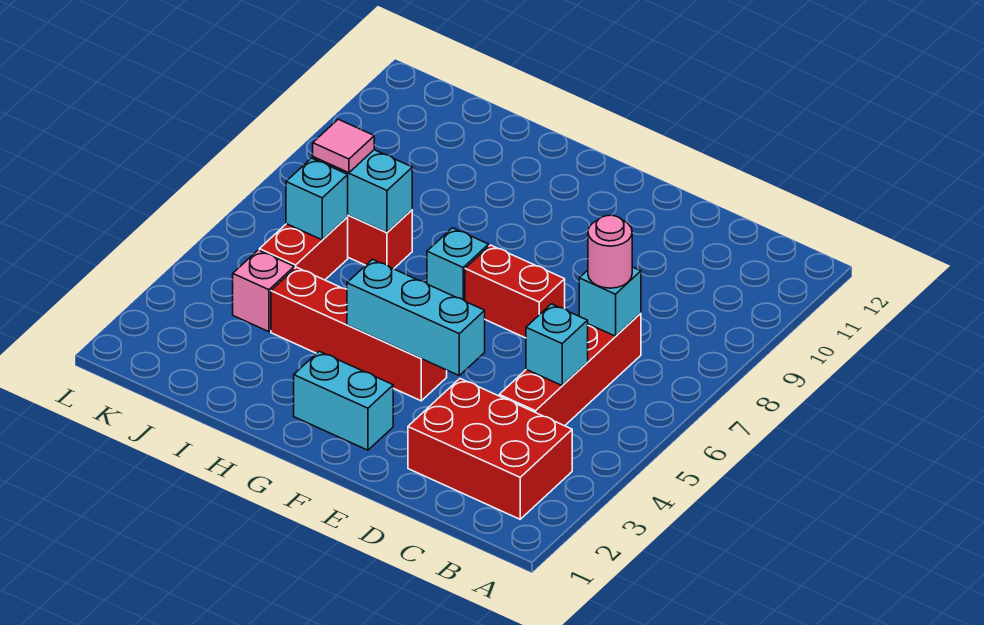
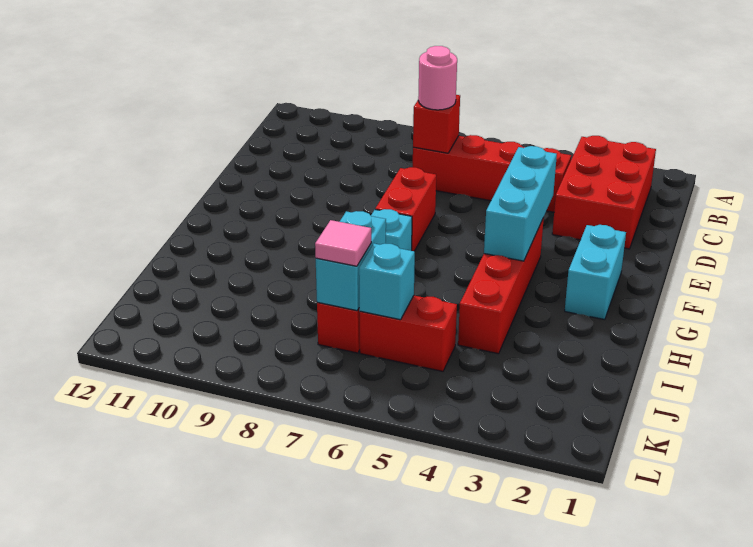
cyan 1x1 brick [526,304,588,385] -> none
cyan 1x1 brick [579,267,641,336] -> red 1x1 brick [413,95,460,153]
pink 1x1 brick [233,250,294,332] -> none

